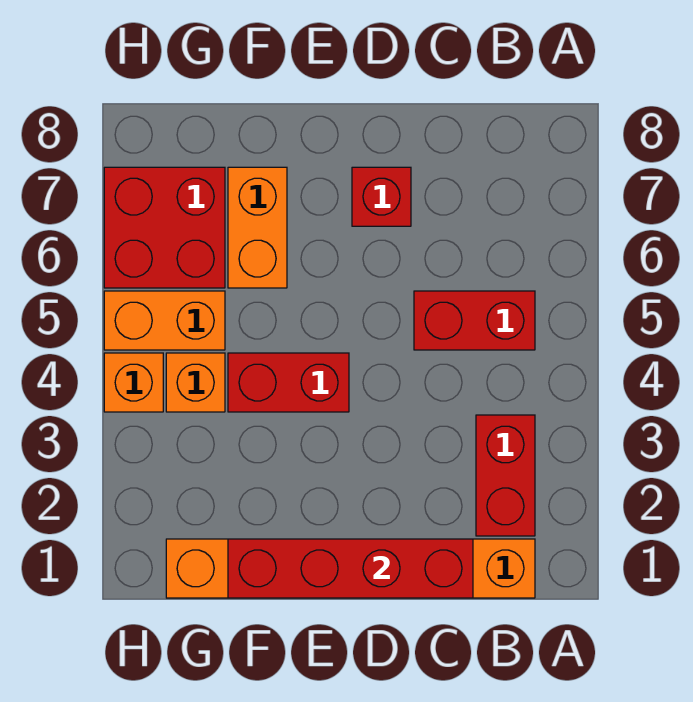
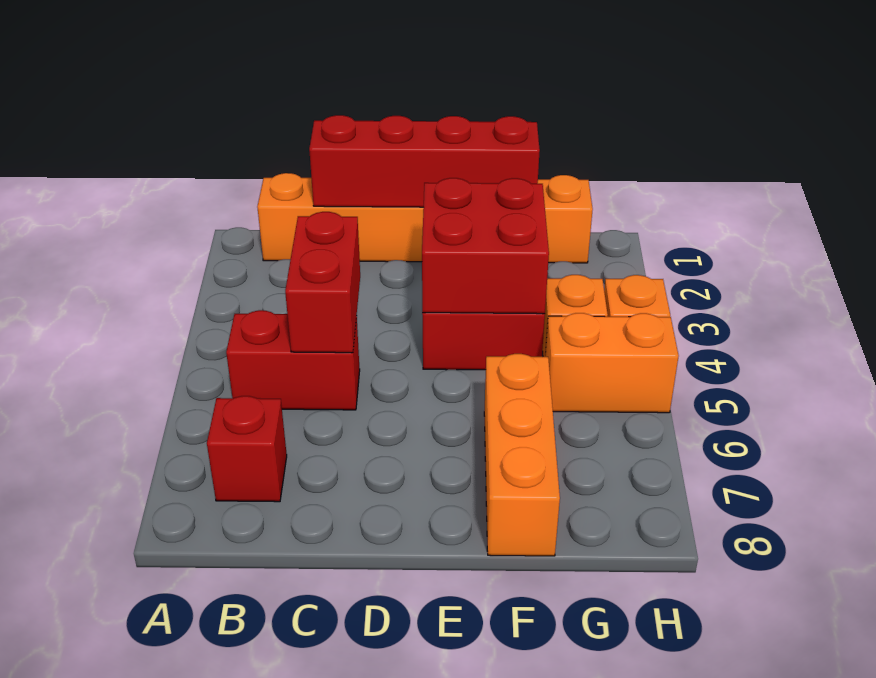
red 1x2 brick [476,415,535,536] -> red 1x2 brick moved to [285,212,360,353]
red 1x1 brick [352,167,411,226] -> red 1x1 brick moved to [207,396,287,502]
orange 1x2 brick [228,167,287,288] -> orange 1x3 brick [484,354,560,556]
red 2x2 brick [104,167,225,288] -> red 2x2 brick moved to [422,178,549,314]

